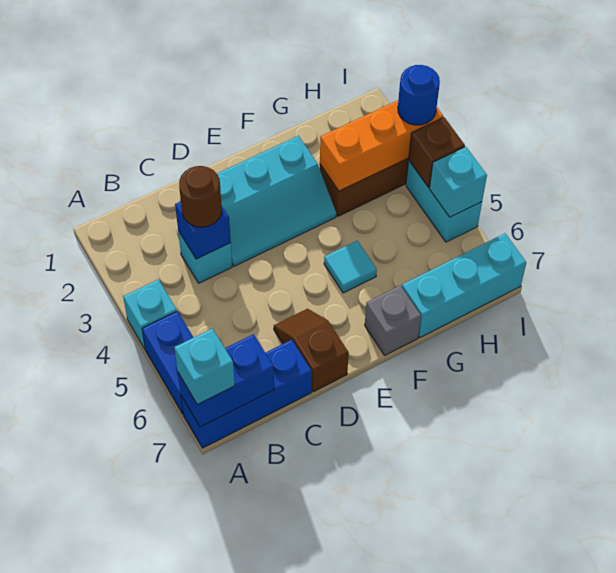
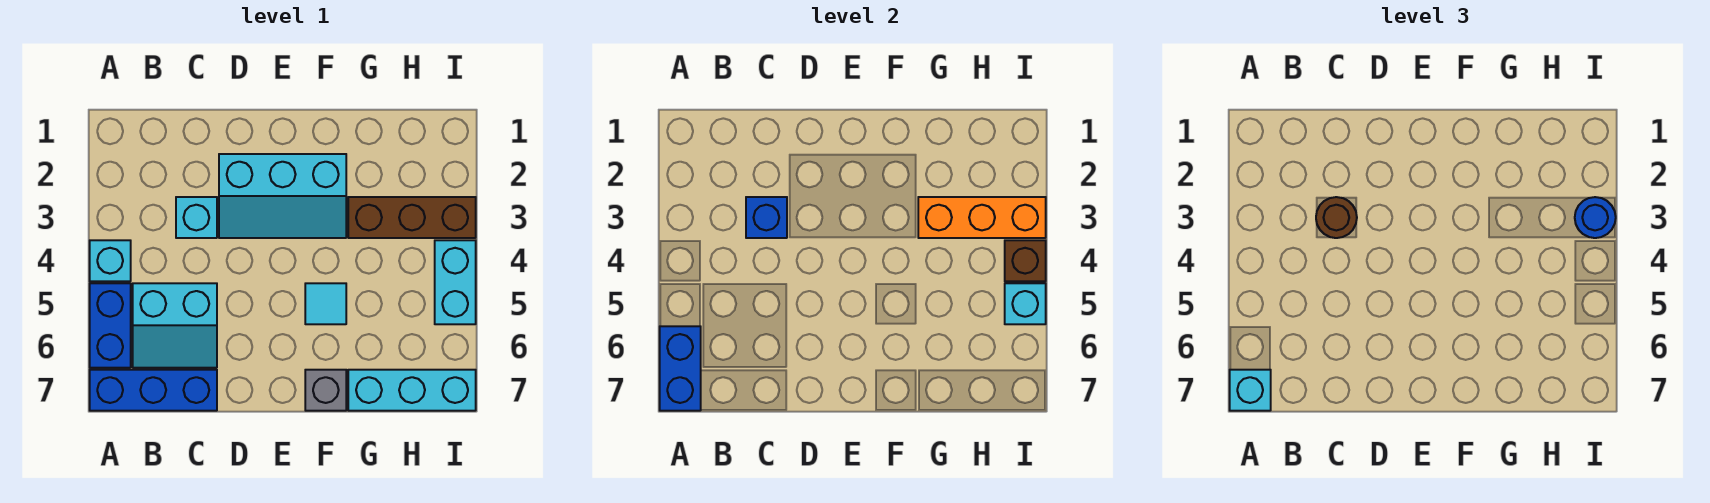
blue 1x2 brick [178,334,274,427] -> blue 1x2 brick turned to [660,326,701,411]
none -> cyan 2x2 slope [133,283,217,368]
brown 1x2 slope [274,309,349,392] -> none

